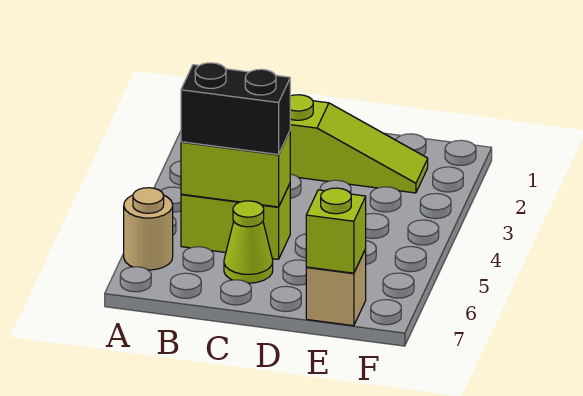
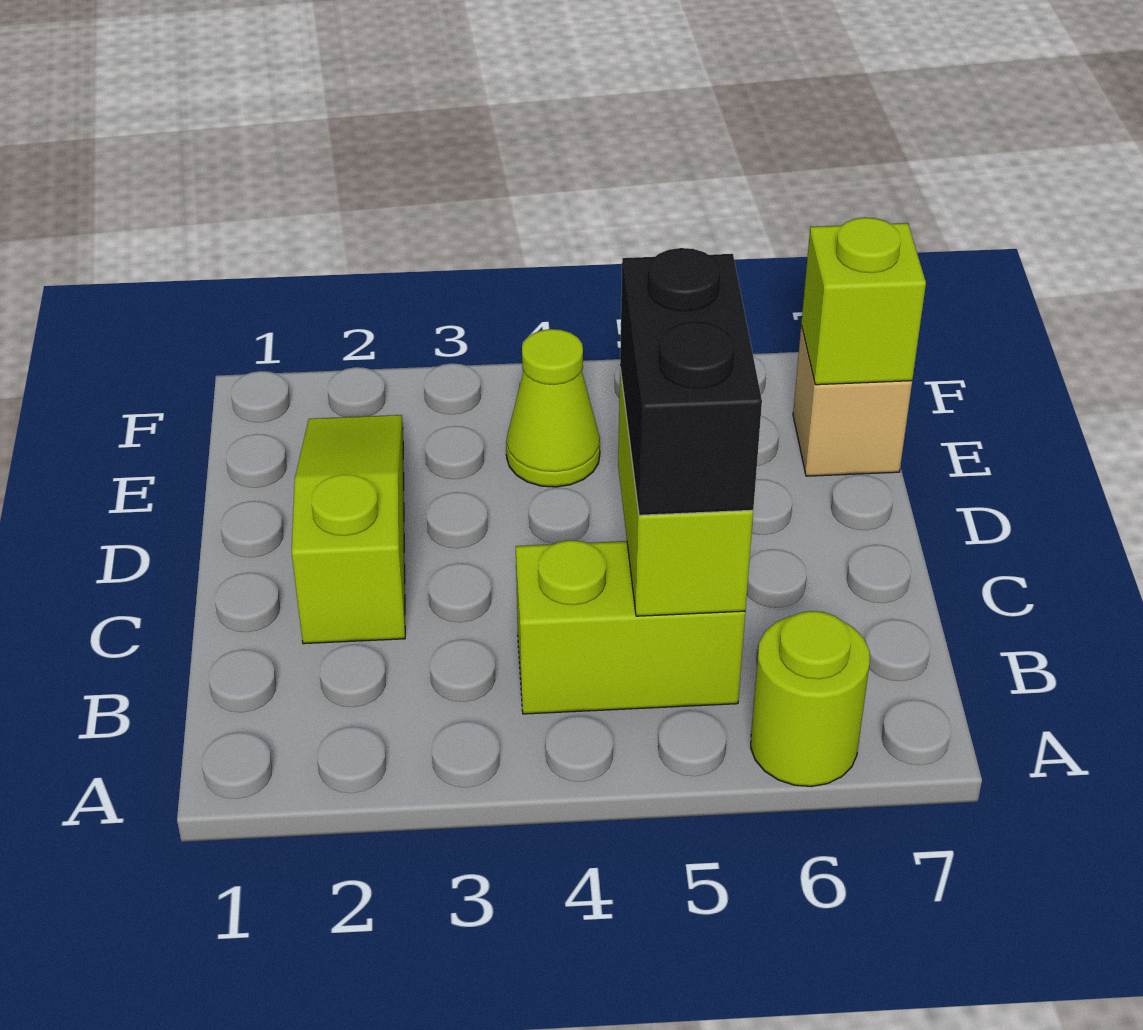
tan 1x1 round brick [124,188,173,270] -> lime 1x1 round brick [751,611,870,787]
lime 1x2 brick [181,184,290,259] -> lime 1x2 brick turned to [516,540,745,714]
lime 1x1 cone [224,201,273,283] -> lime 1x1 cone moved to [506,329,600,487]

